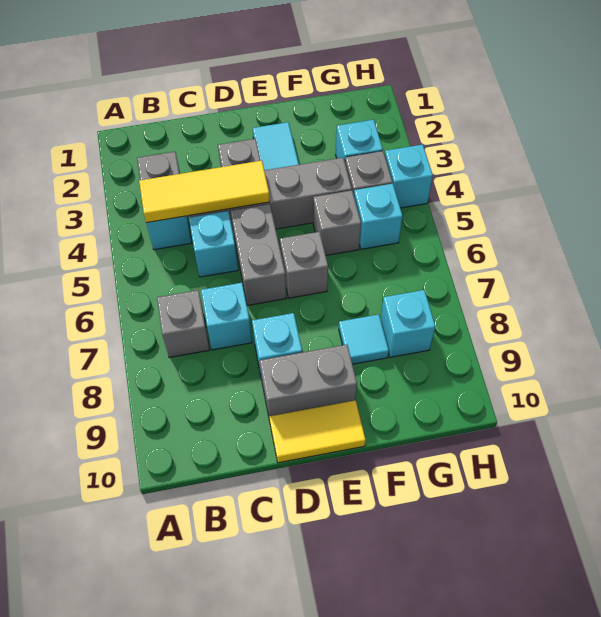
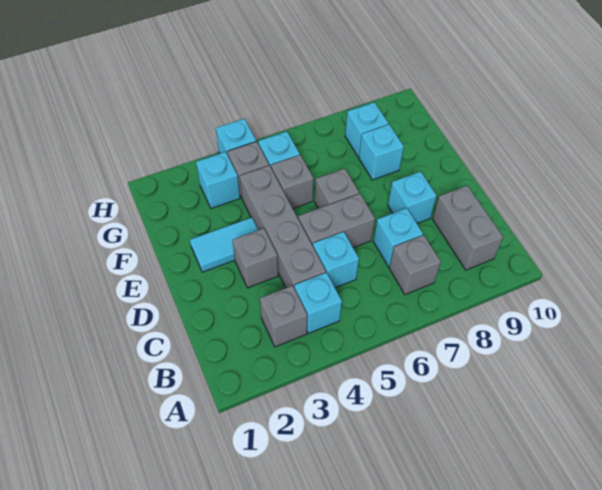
yellow 1x3 tile [139,161,270,223] -> none
grey 1x2 brick [260,345,357,421] -> grey 1x2 brick moved to [433,186,503,270]
yellow 1x2 tile [269,400,366,463] -> none
cyan 1x1 tile [339,314,389,364] -> cyan 1x1 brick [359,124,404,180]

